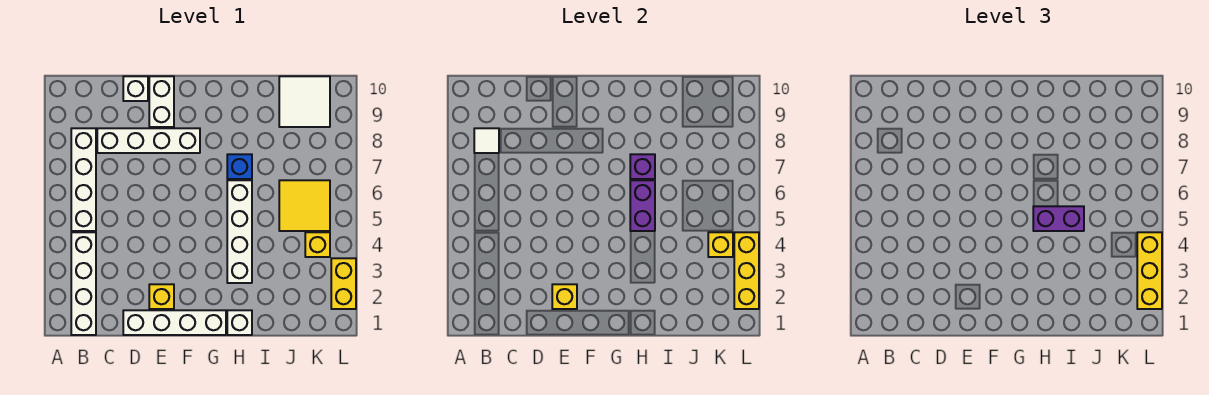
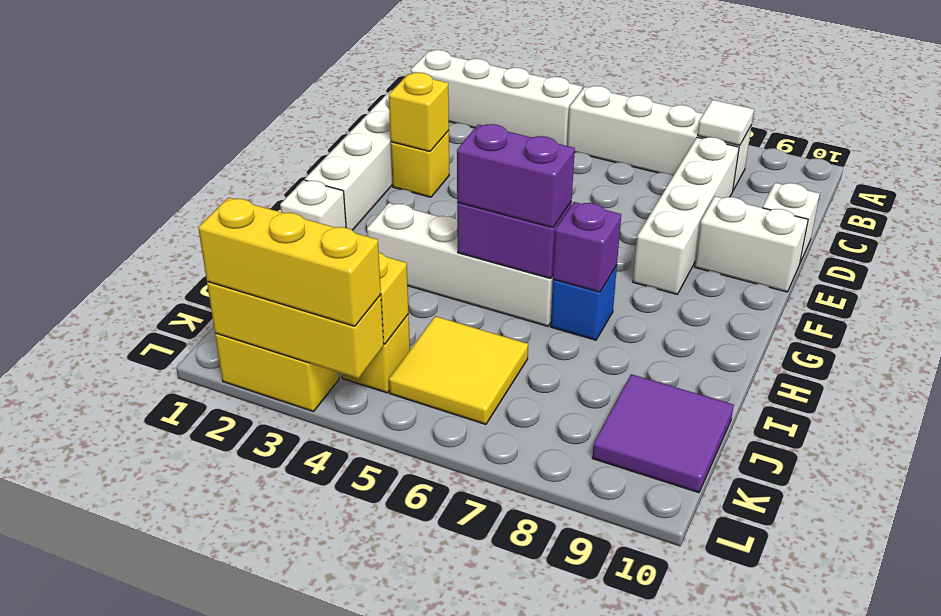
purple 1x2 brick [1033,206,1084,231] -> purple 1x2 brick turned to [457,124,575,228]
white 2x2 tile [279,76,330,127] -> purple 2x2 tile [592,374,734,493]

